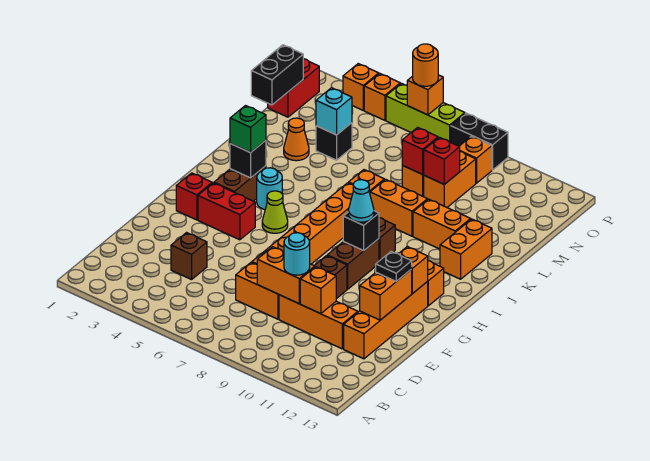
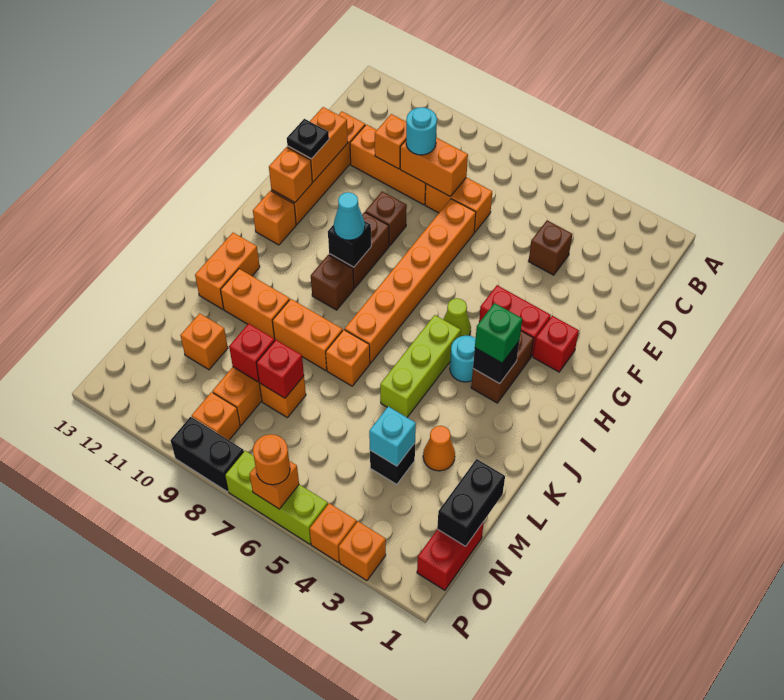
none -> lime 1x3 brick [380,315,461,417]
none -> orange 1x1 brick [180,313,228,370]

